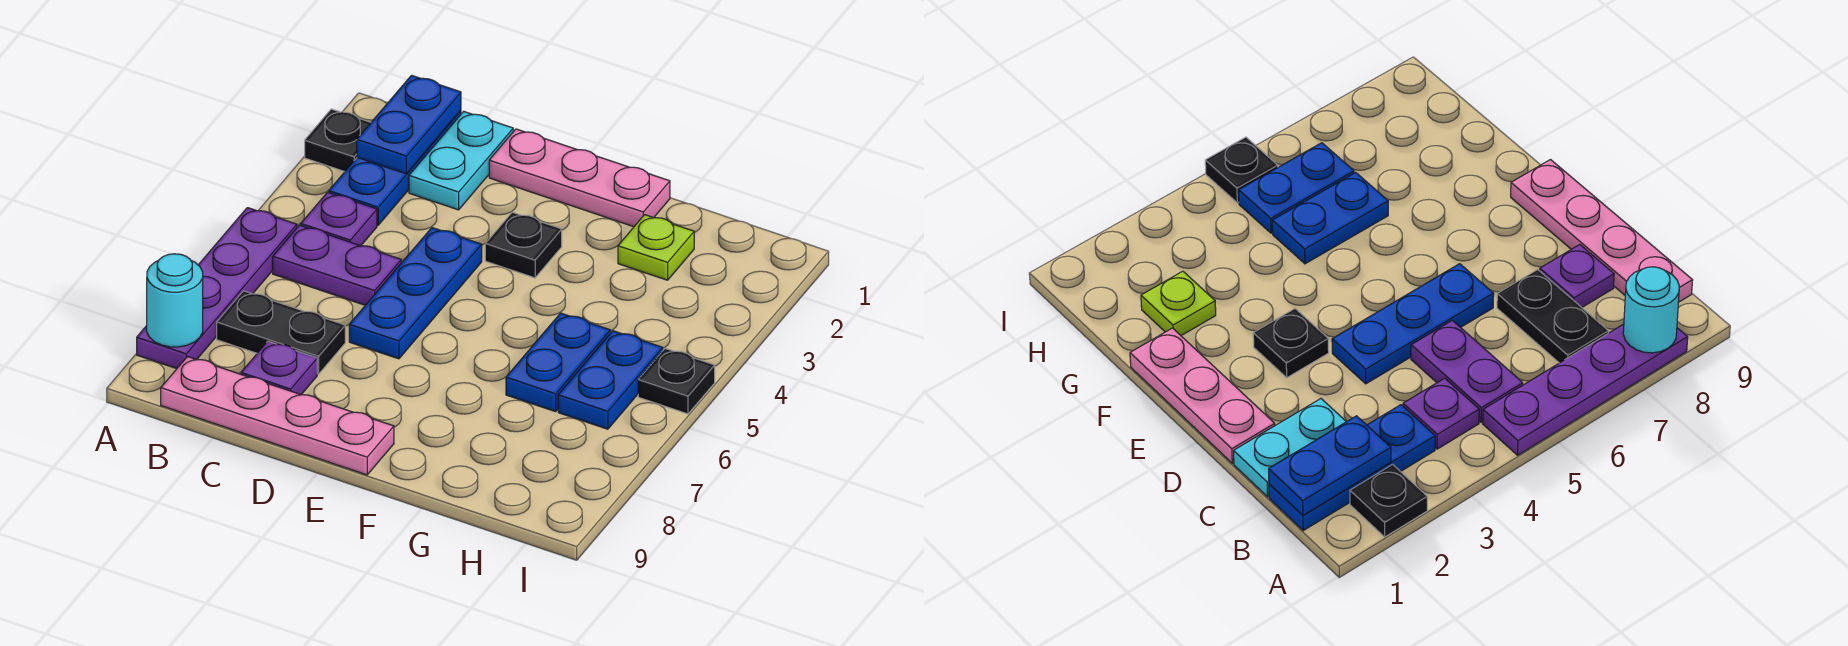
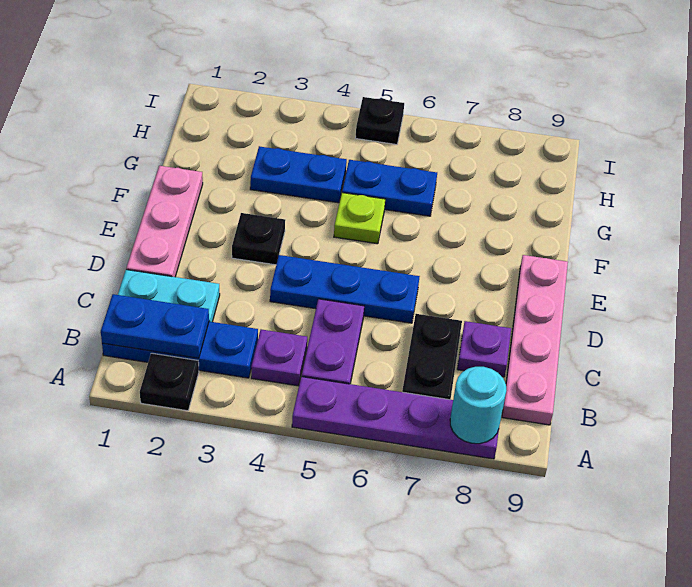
lime 1x1 plate [618,215,694,280] -> lime 1x1 plate moved to [334,193,385,244]
blue 1x2 plate [558,331,663,429] -> blue 1x2 plate moved to [250,146,347,203]

